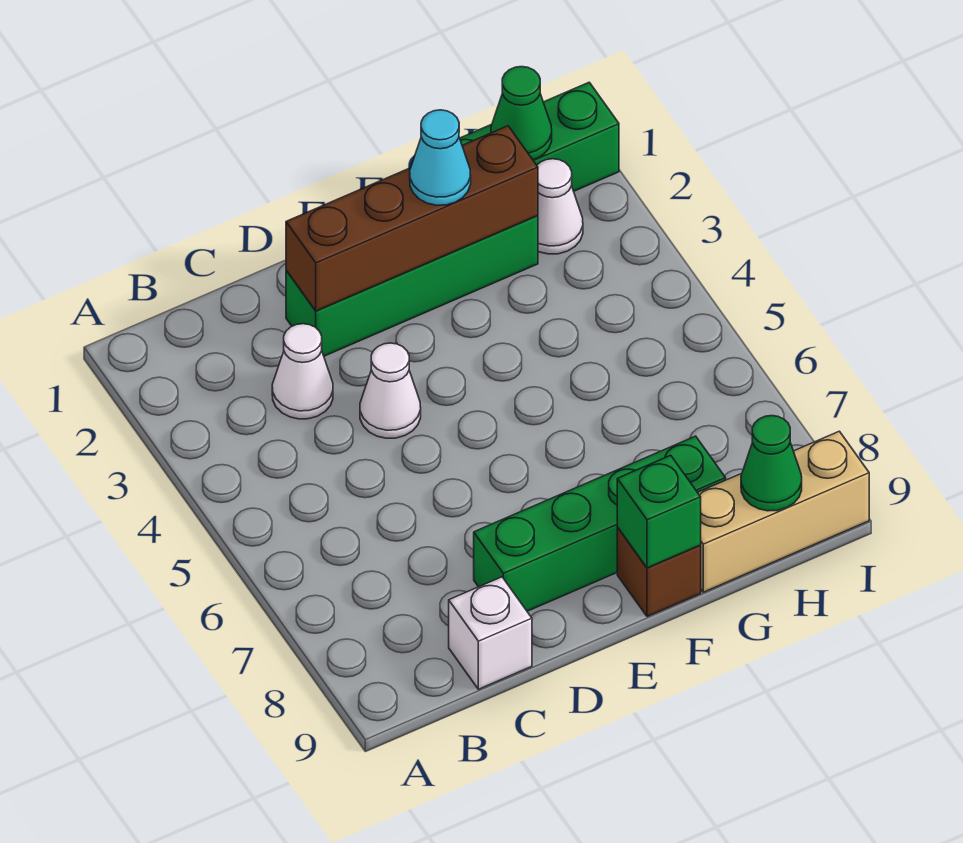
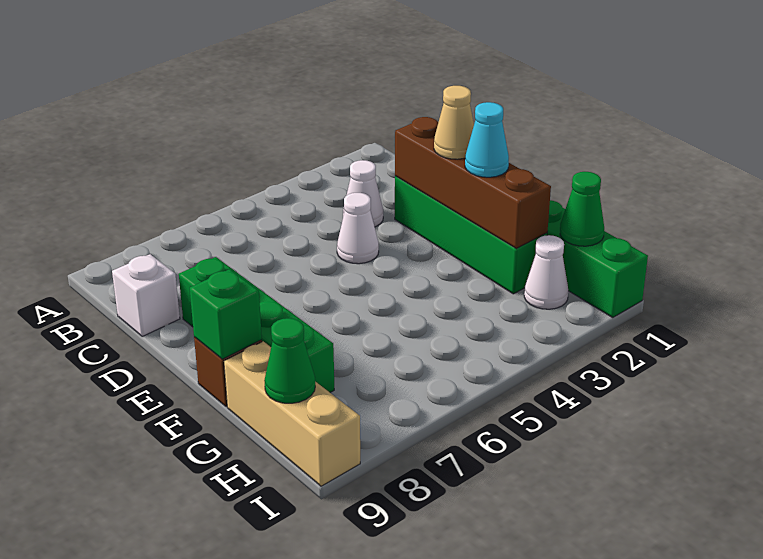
none -> tan 1x1 cone [434,86,474,159]

